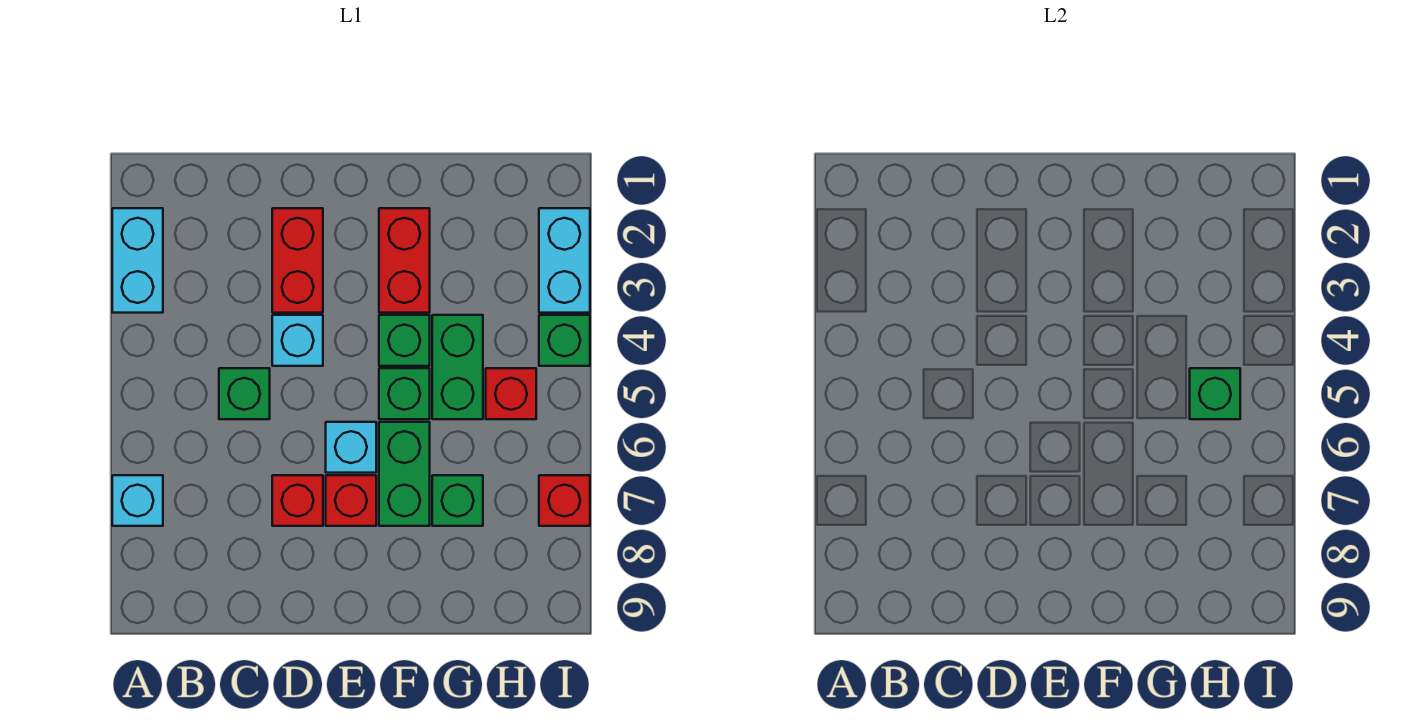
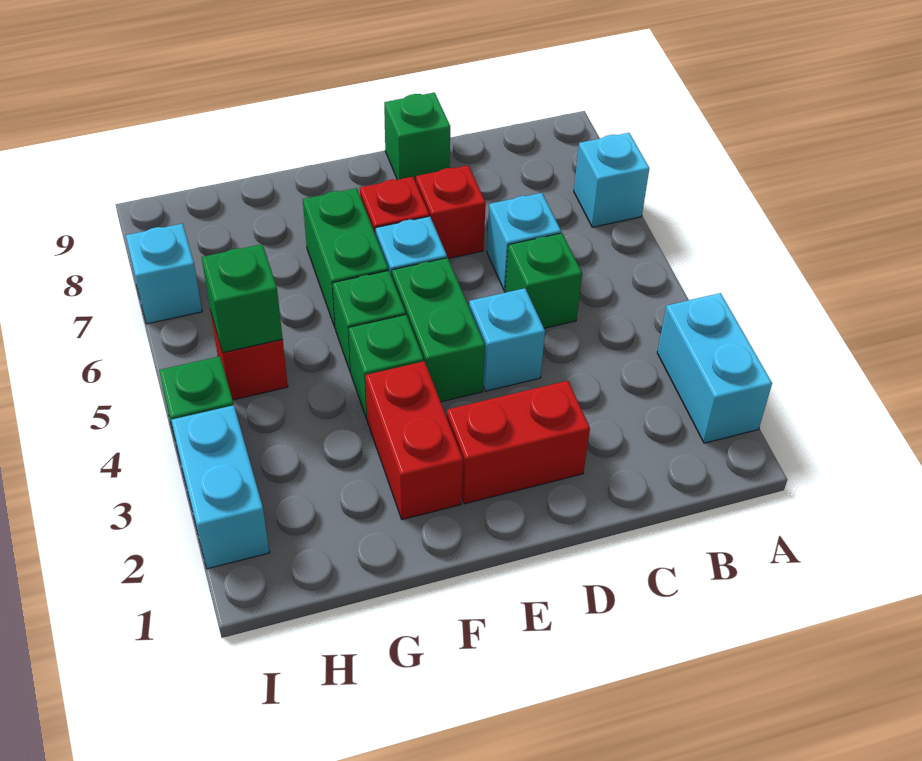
none -> cyan 1x1 brick [487,193,561,291]
red 1x2 brick [272,208,323,313] -> red 1x2 brick turned to [447,381,590,504]
green 1x2 brick [432,315,483,419] -> green 1x2 brick moved to [392,258,485,402]
green 1x1 brick [432,475,483,526] -> green 1x1 brick moved to [384,92,450,182]
red 1x1 brick [539,475,590,526] -> cyan 1x1 brick [126,224,202,324]

